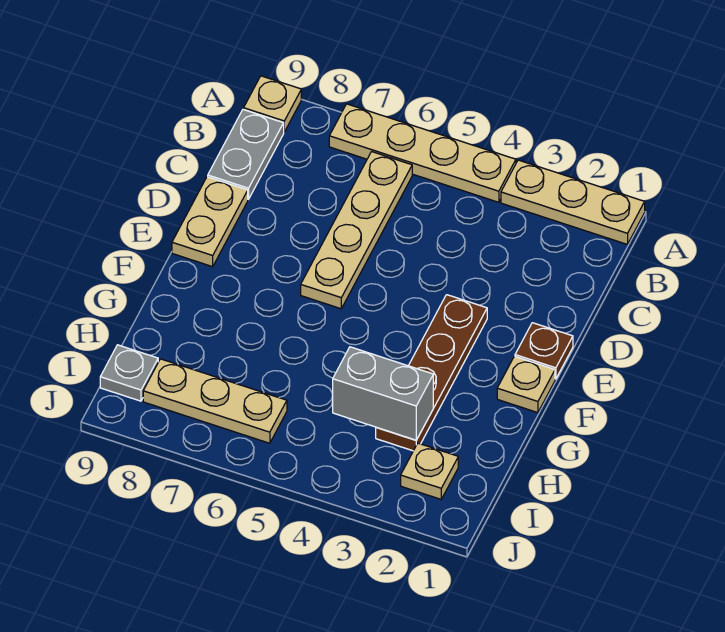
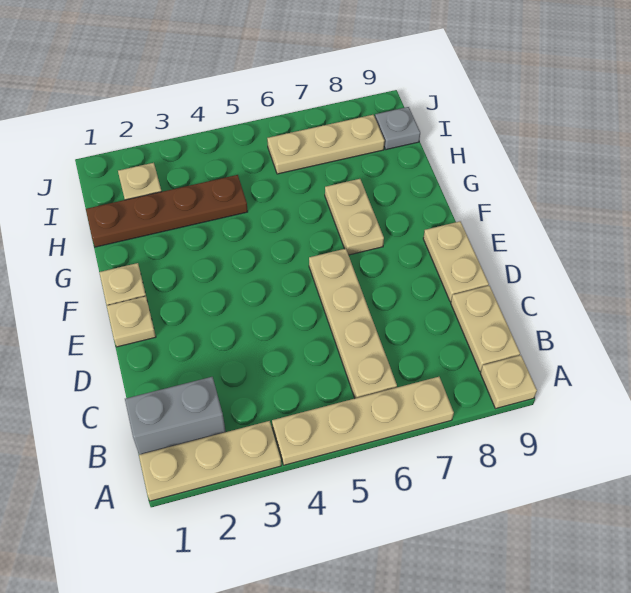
grey 1x2 plate [208,109,284,199] -> tan 1x2 plate [451,286,520,371]
brown 1x1 plate [515,323,573,379] -> tan 1x1 plate [107,296,156,347]
brown 1x4 plate [376,295,487,451] -> brown 1x4 plate turned to [86,175,248,247]
none -> tan 1x2 plate [325,179,384,255]
grey 1x2 brick [333,347,433,440] -> grey 1x2 brick moved to [125,377,226,455]

